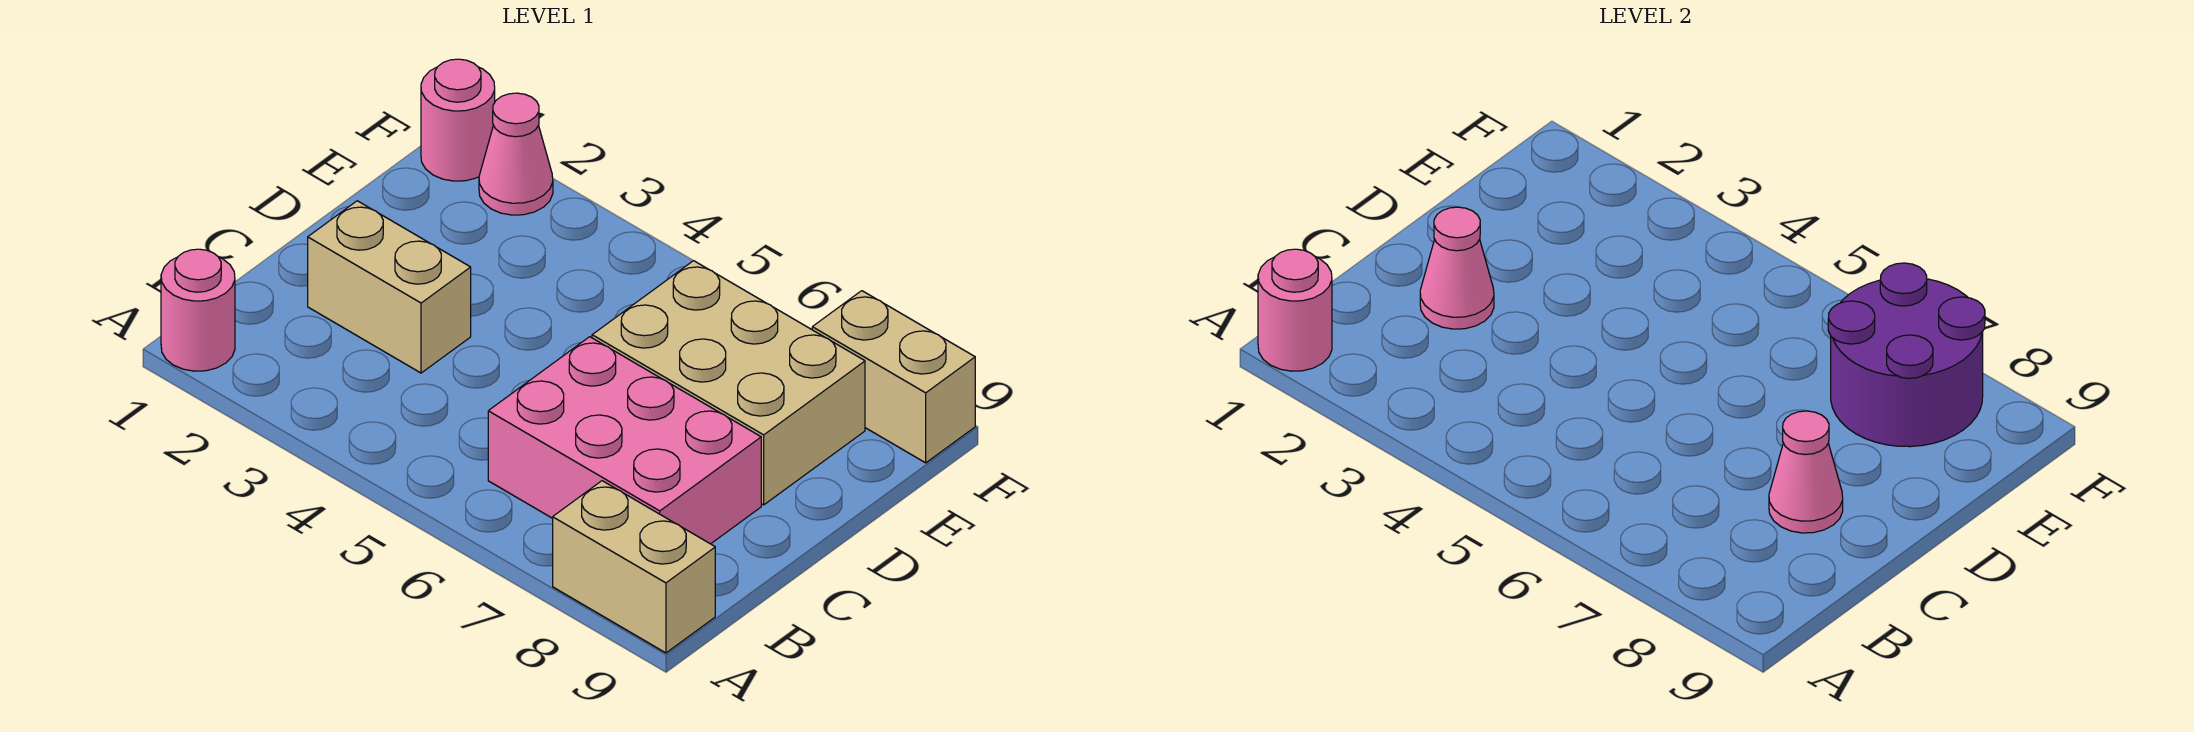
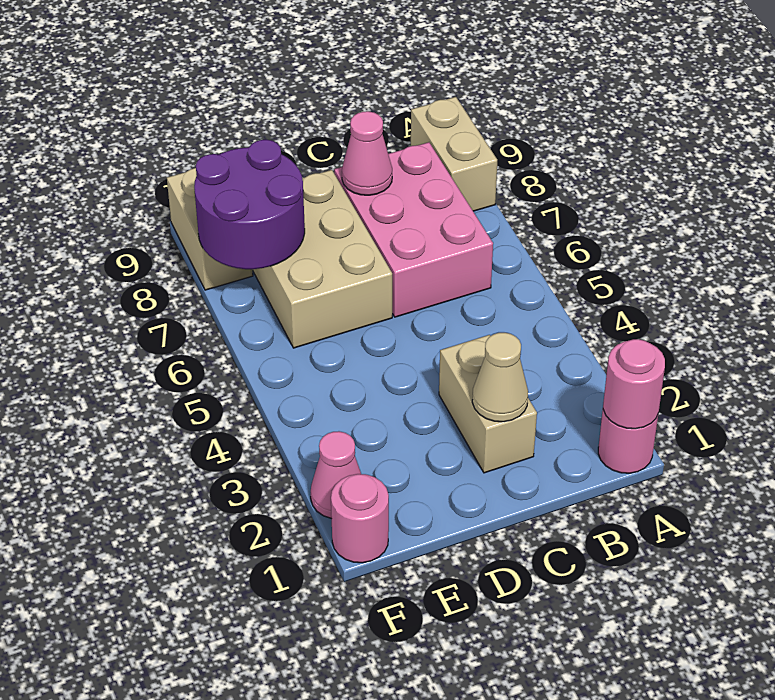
pink 1x1 cone [1420,207,1494,329] -> tan 1x1 cone [472,333,528,422]

